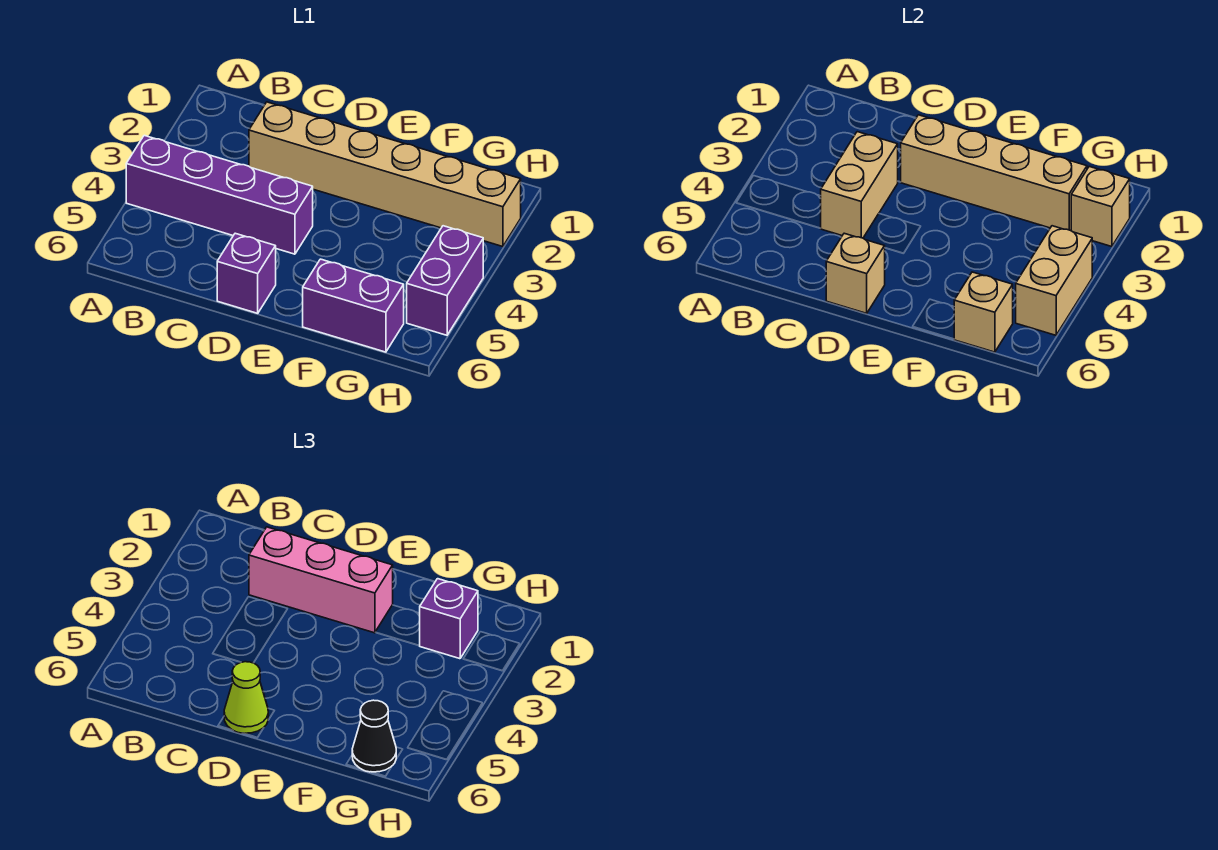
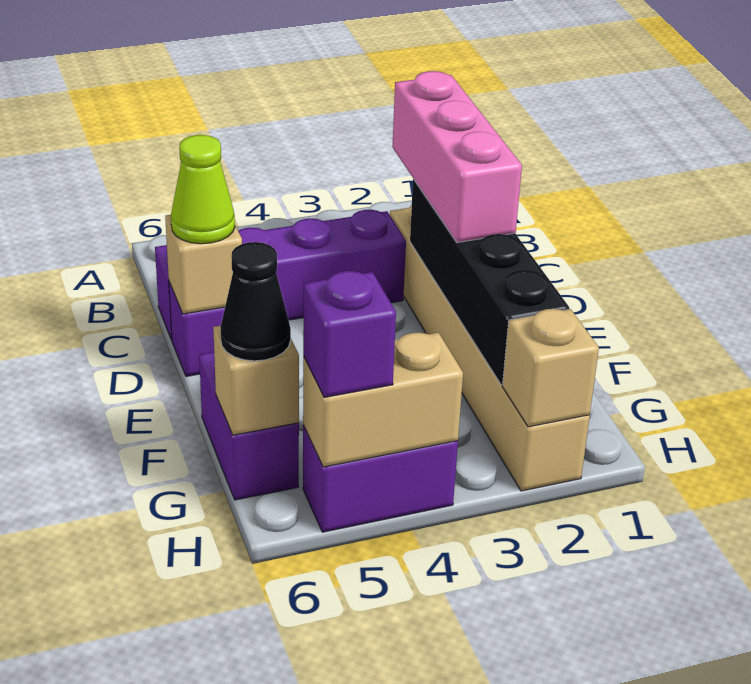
purple 1x4 brick [126,135,313,254] -> purple 1x4 brick turned to [155,210,406,340]
tan 1x2 brick [820,132,898,238] -> none
tan 1x4 brick [901,115,1087,231] -> black 1x4 brick [410,179,569,385]
purple 1x1 brick [420,579,478,659] -> purple 1x1 brick moved to [303,271,396,397]

